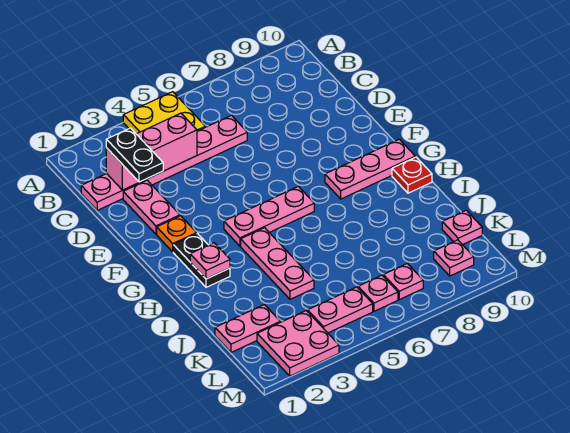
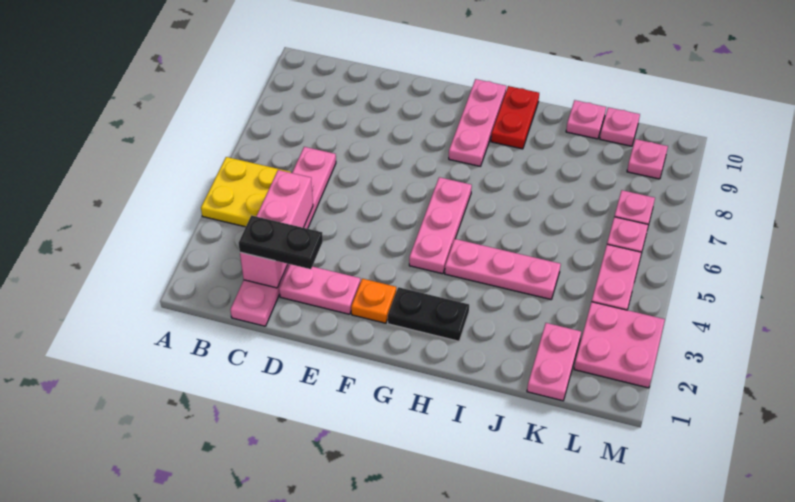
pink 1x1 plate [190,243,230,279] -> pink 1x1 plate moved to [566,100,606,139]
red 1x1 plate [392,157,432,193] -> red 1x2 plate [491,86,539,149]

